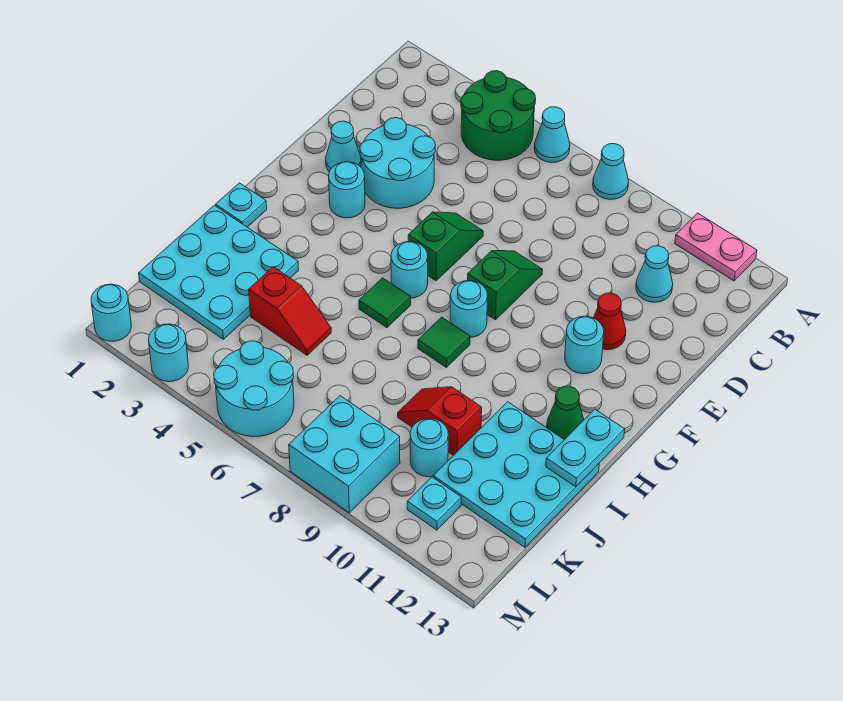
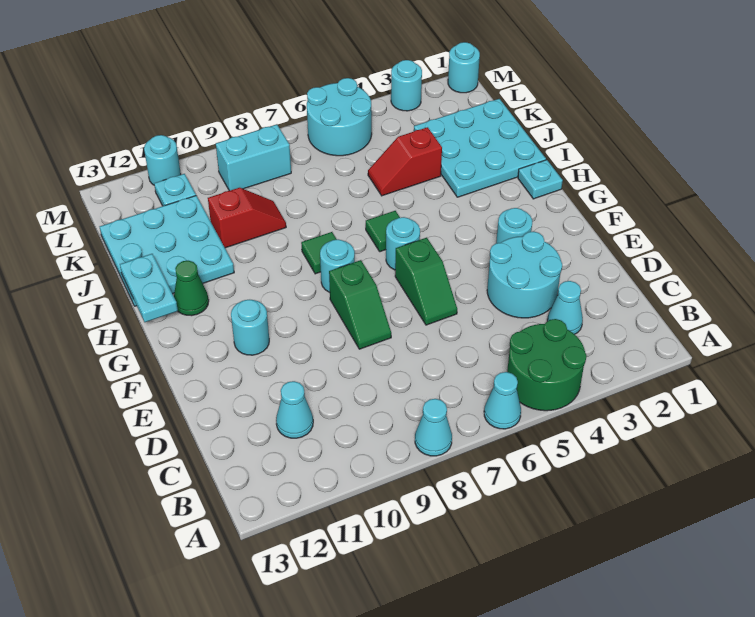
pink 1x2 plate [675,213,757,281] -> none
cyan 1x1 cone [326,121,361,172] -> cyan 1x1 cone moved to [547,281,583,334]
red 1x1 cone [593,293,626,350] -> none
cyan 1x1 round brick [410,419,448,477] -> cyan 1x1 round brick moved to [144,135,181,185]
cyan 2x2 brick [289,396,400,513] -> cyan 1x2 brick [216,124,291,191]

